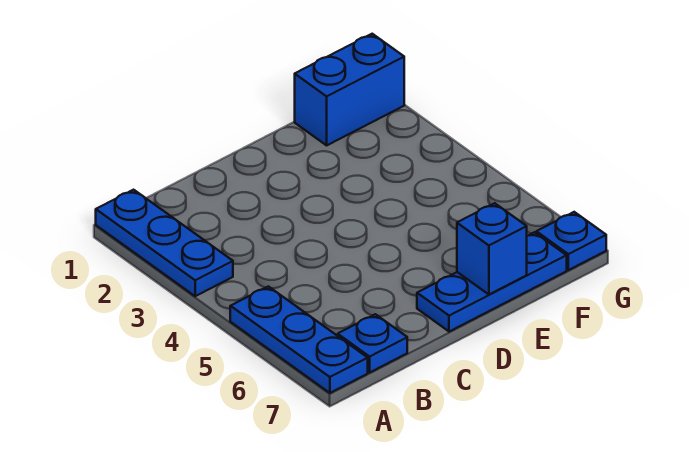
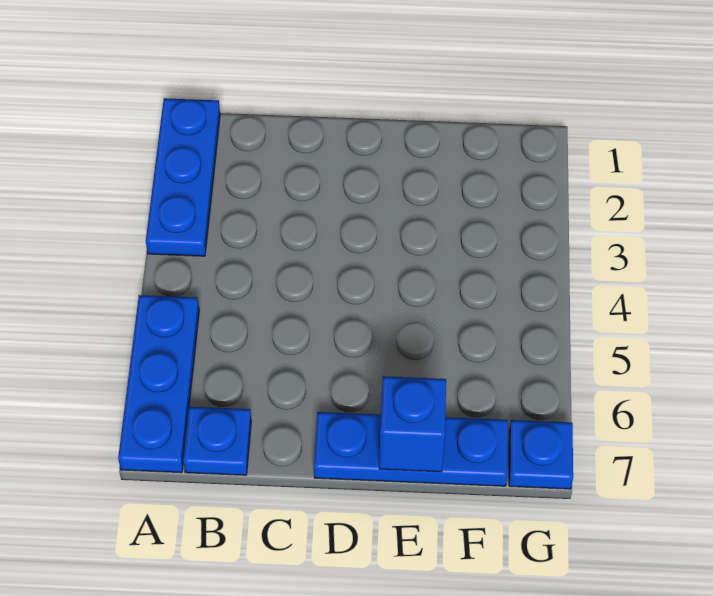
blue 1x2 brick [295,34,404,145] -> none

